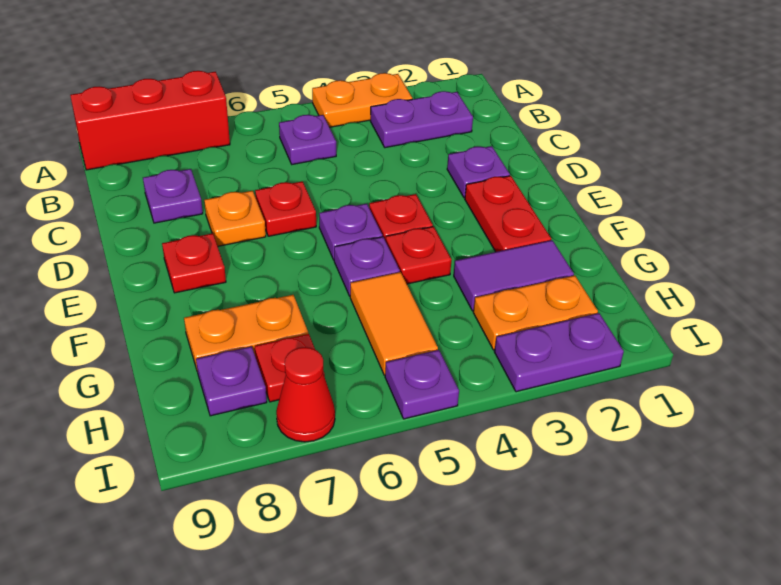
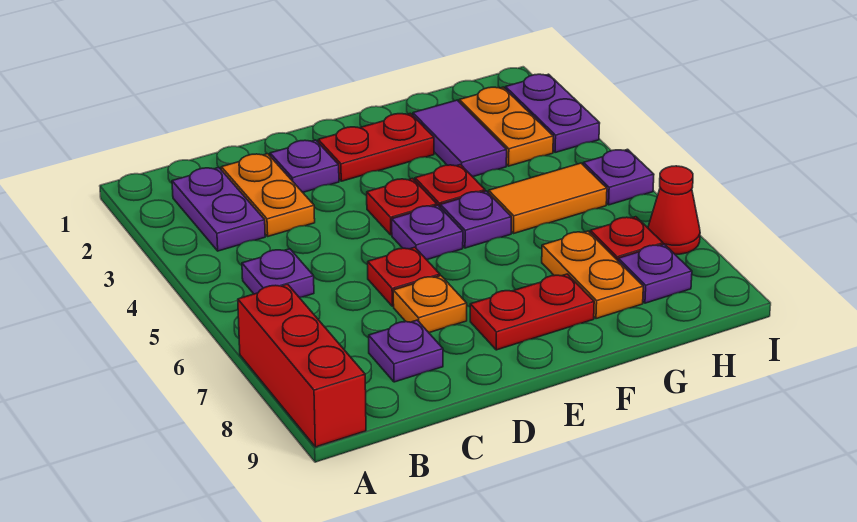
orange 1x2 plate [312,73,413,127] -> orange 1x2 plate moved to [221,154,315,236]
red 1x1 plate [162,233,226,293] -> red 1x2 plate [470,274,594,350]

